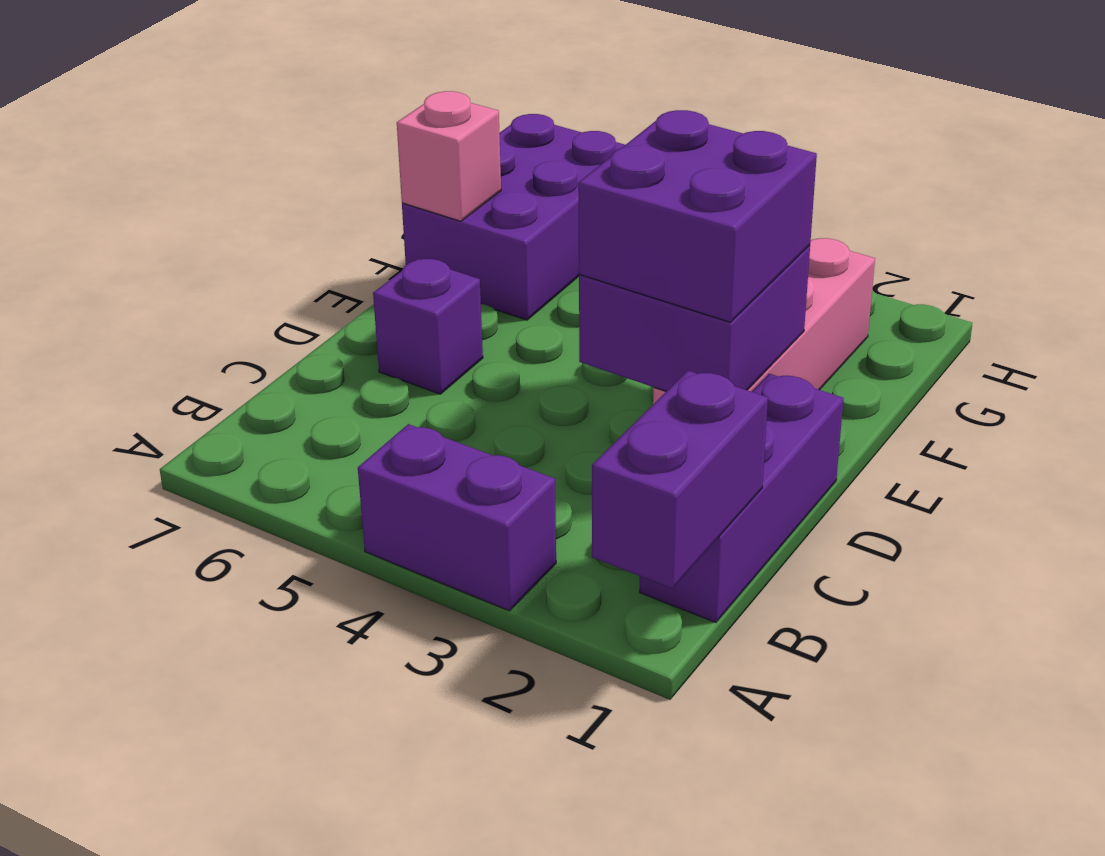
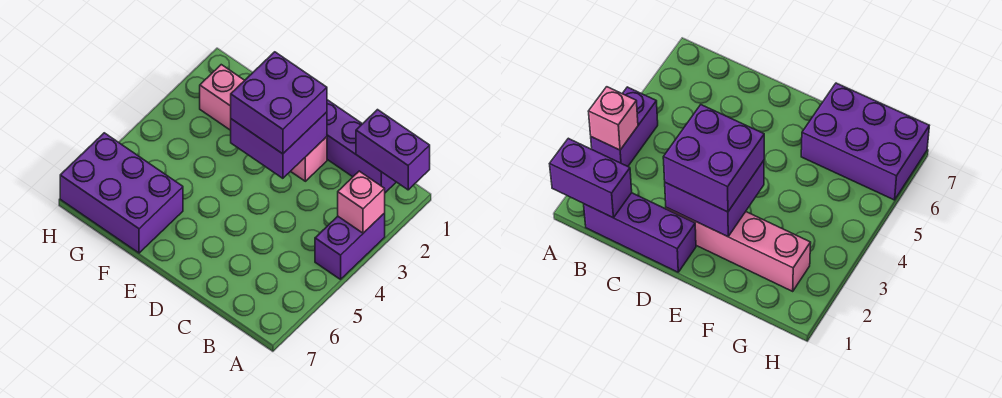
purple 1x1 brick [373,259,483,394] -> none
pink 1x1 brick [397,91,501,221] -> pink 1x1 brick moved to [338,171,385,233]

